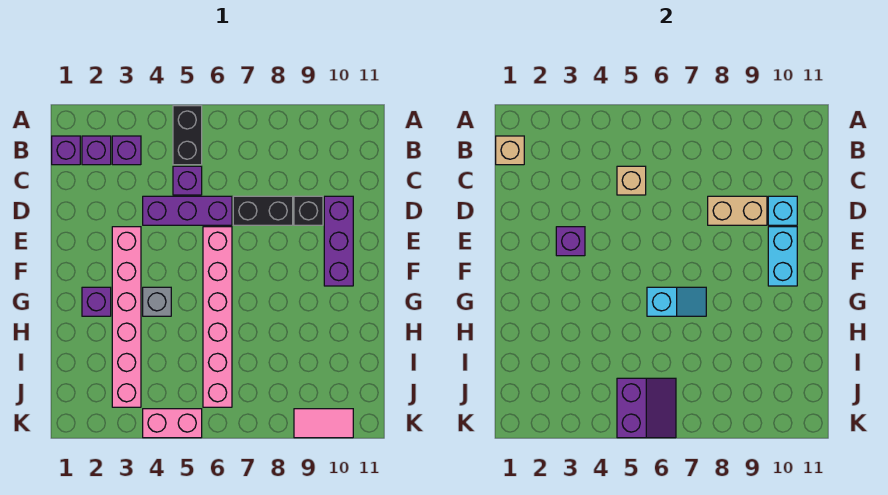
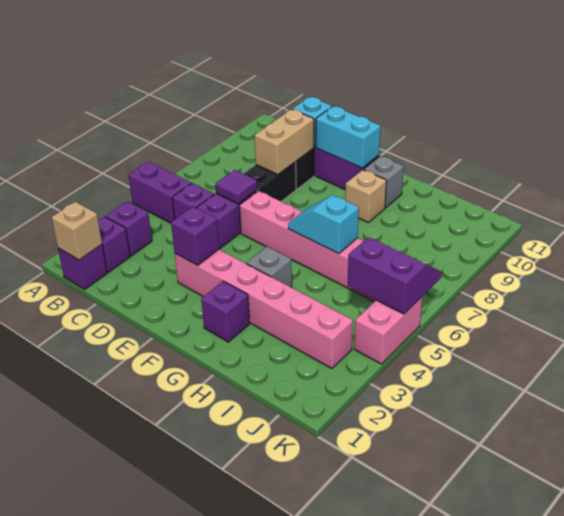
black 1x2 brick [173,106,202,165] -> purple 1x2 brick [129,162,191,223]
tan 1x1 brick [617,166,646,195] -> tan 1x1 brick moved to [345,170,387,222]
none -> purple 1x1 tile [215,170,257,204]
cyan 1x2 slope [647,287,706,316] -> cyan 1x2 slope turned to [288,195,359,254]
none -> grey 1x1 brick [364,156,404,208]
pink 1x2 tile [294,409,353,438] -> none

